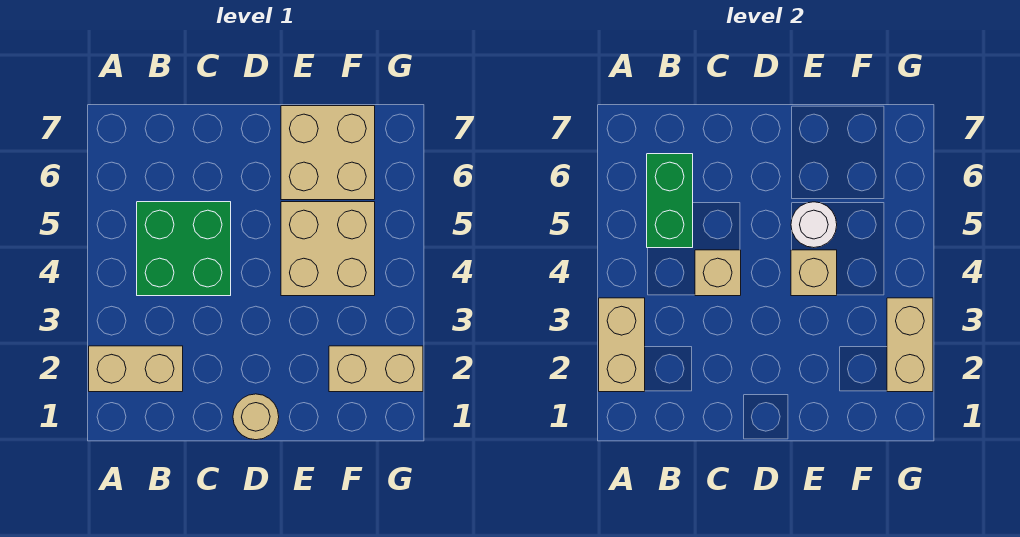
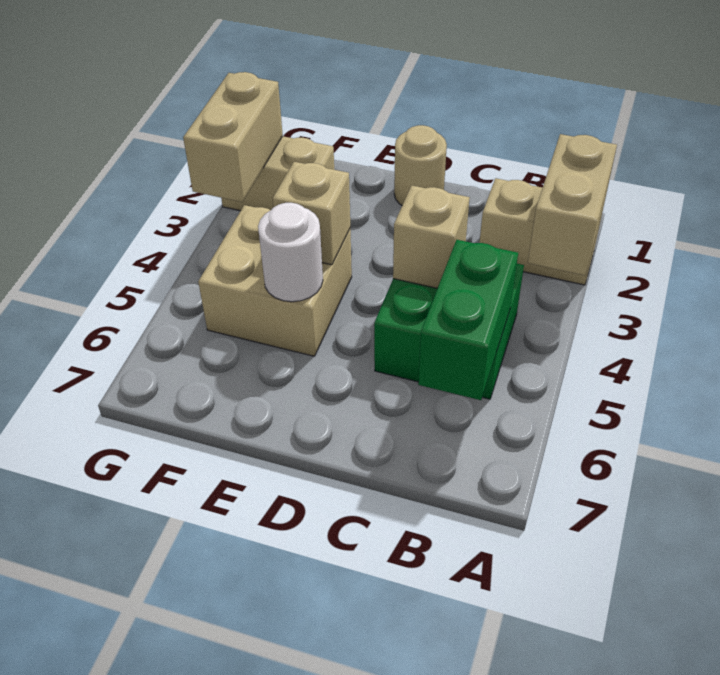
tan 2x2 brick [281,106,375,200] -> none

